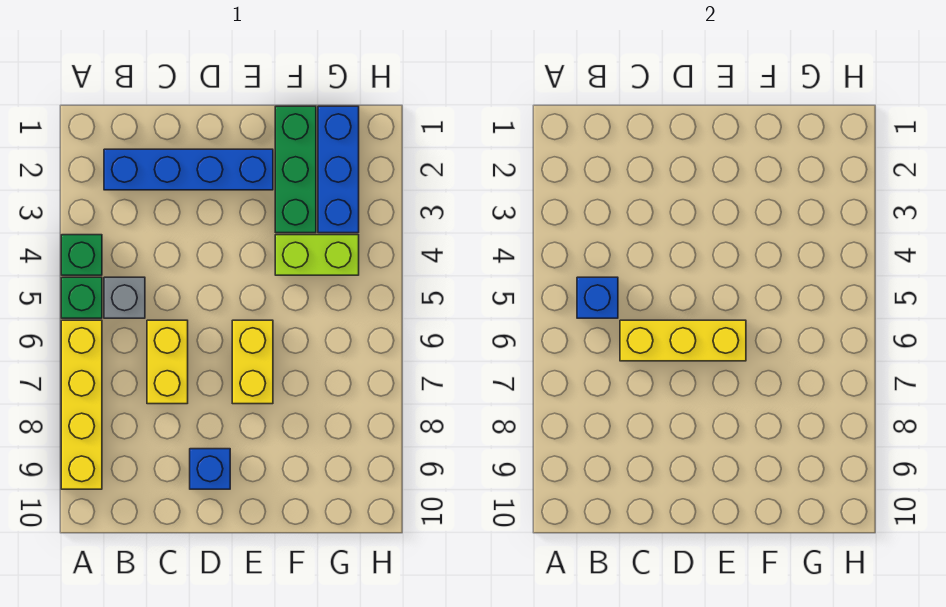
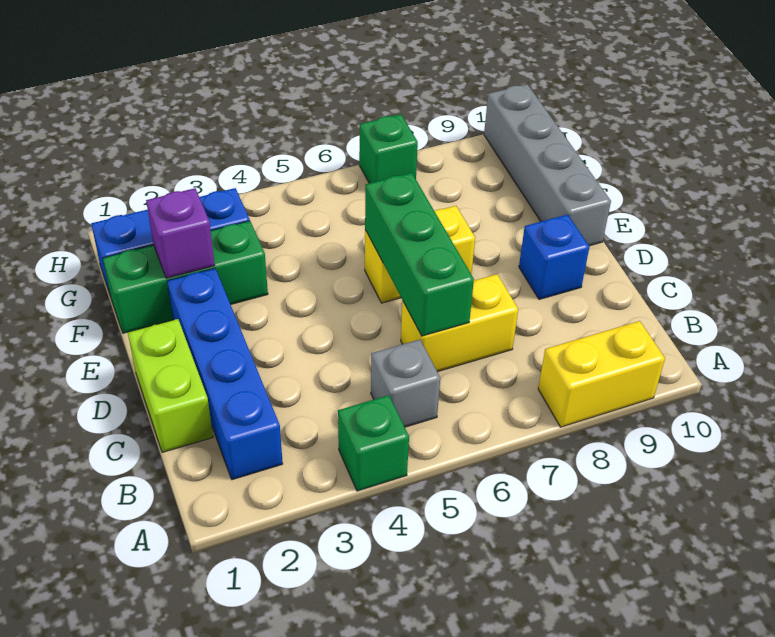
green 1x1 brick [61,277,102,318] -> green 1x1 brick moved to [359,114,418,183]
yellow 1x4 brick [61,320,102,489] -> yellow 1x2 brick [538,321,665,427]
blue 1x1 brick [577,277,618,318] -> none
yellow 1x3 brick [620,320,746,361] -> green 1x3 brick [365,173,474,336]
none -> grey 1x4 brick [484,84,611,246]
none -> purple 1x1 brick [146,188,215,278]
lime 1x2 brick [275,235,359,275] -> lime 1x2 brick moved to [128,319,213,452]

